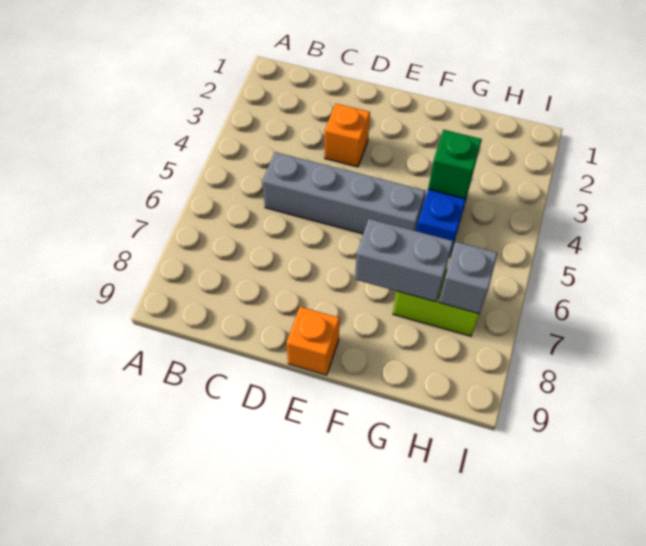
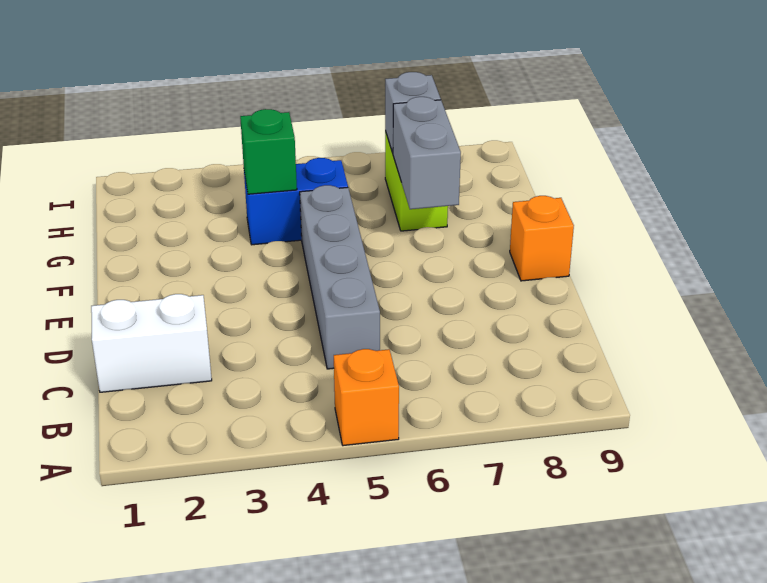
none -> white 1x2 brick [91,294,212,392]
orange 1x1 brick [325,104,370,167] -> orange 1x1 brick moved to [334,349,399,446]

